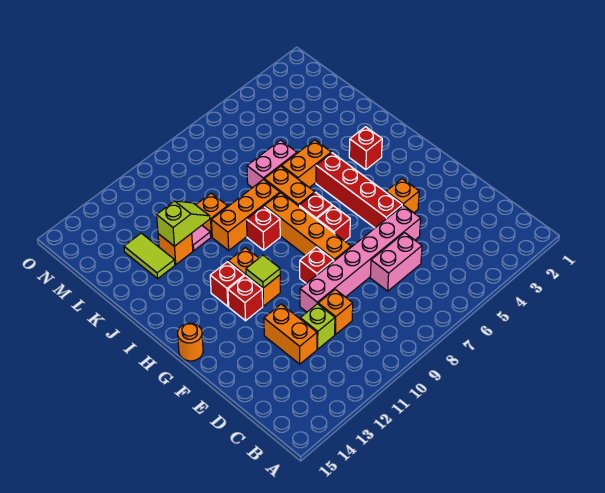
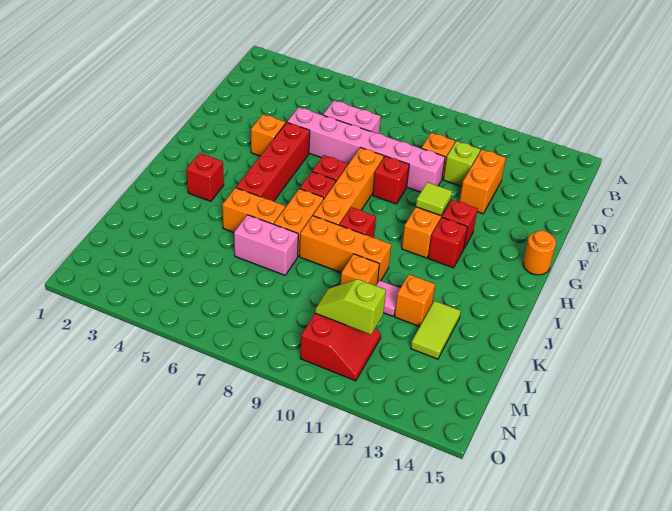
lime 1x2 slope [157,201,210,246] -> lime 1x2 slope moved to [315,279,386,335]
none -> red 2x2 slope [300,313,381,381]

